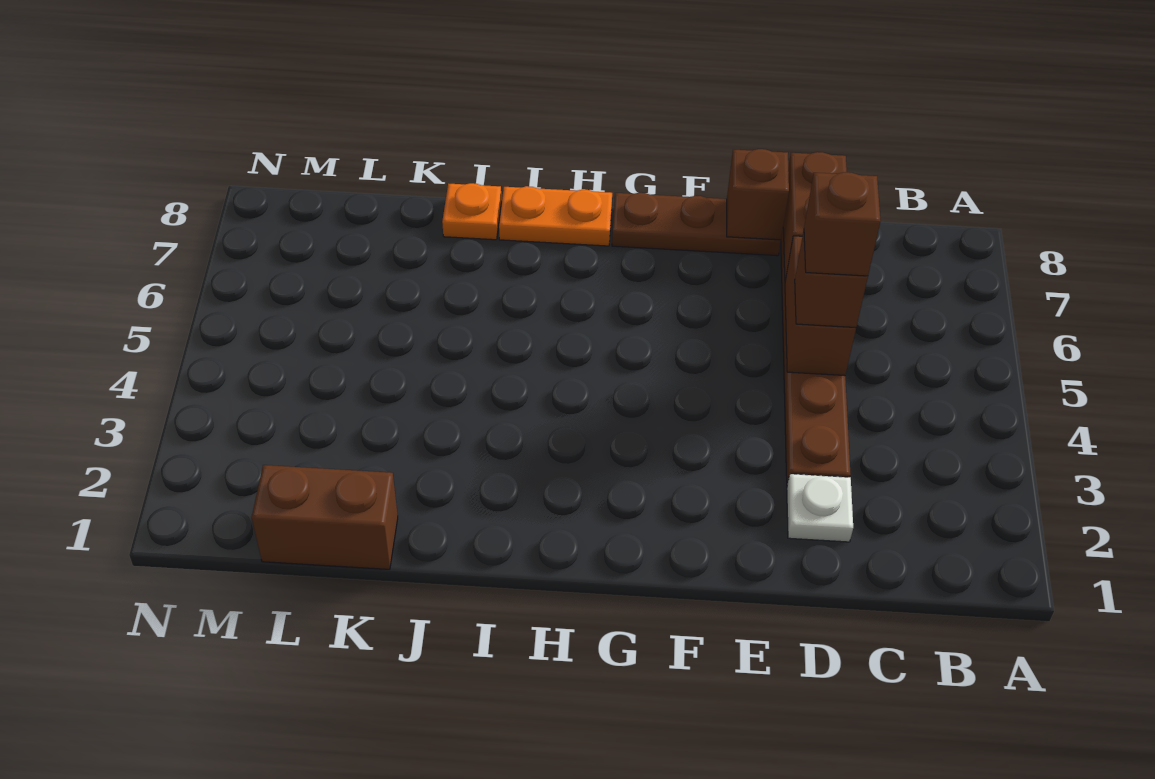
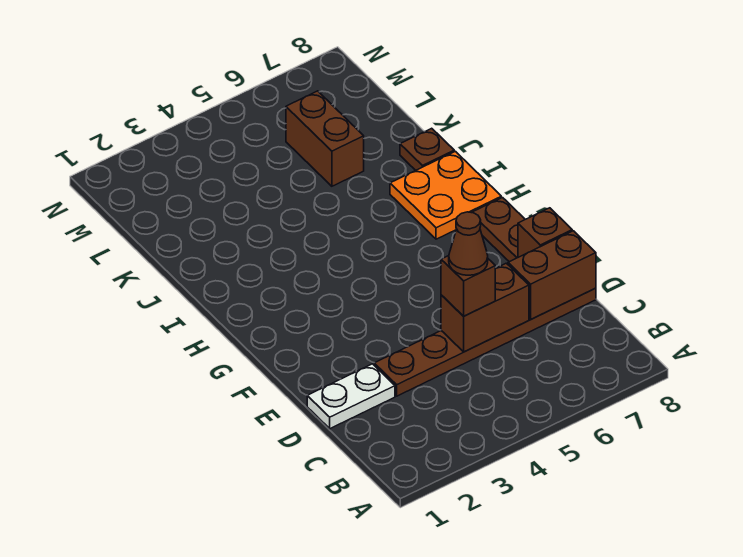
white 1x1 plate [787,474,853,542] -> white 1x2 plate [307,364,395,429]
brown 1x1 brick [804,172,881,276] -> brown 1x1 cone [449,212,488,275]
orange 1x2 plate [499,186,612,246] -> orange 2x2 plate [390,151,501,239]
orange 1x1 plate [442,183,501,240] -> brown 1x1 plate [400,128,454,170]
brown 1x2 brick [252,465,398,569] -> brown 1x2 brick moved to [286,91,364,186]

